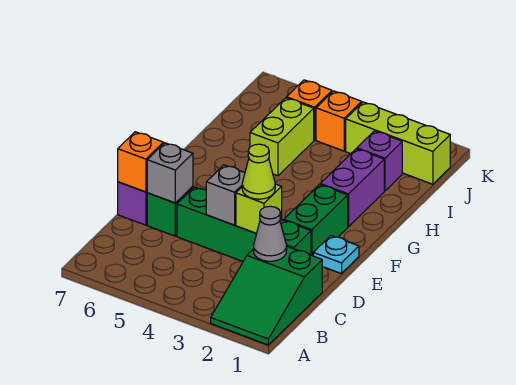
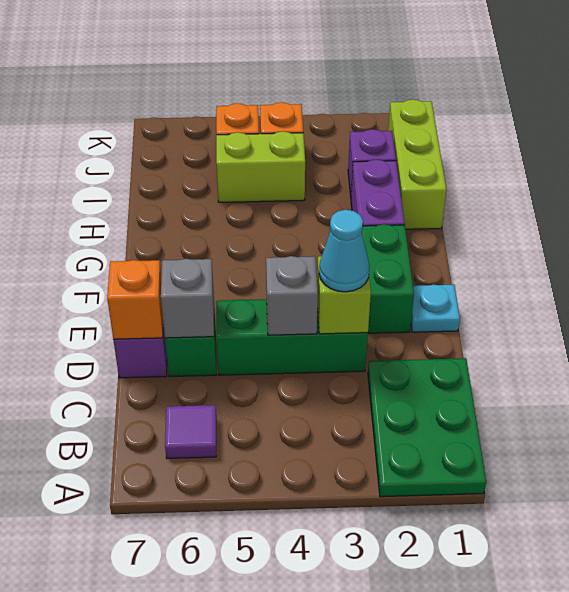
green 2x3 slope [211,247,322,345] -> green 2x3 plate [368,358,486,497]
none -> purple 1x1 tile [165,405,216,458]
grey 1x1 cone [254,206,287,261] -> none
green 1x4 brick [177,187,311,261] -> green 1x3 brick [216,299,368,375]
lime 1x1 cone [242,144,275,199] -> cyan 1x1 cone [319,210,370,292]
lime 1x2 brick [250,98,314,176] -> lime 1x2 brick turned to [216,131,305,202]
lime 1x3 brick [346,102,450,184] -> lime 1x3 brick turned to [388,99,446,229]

